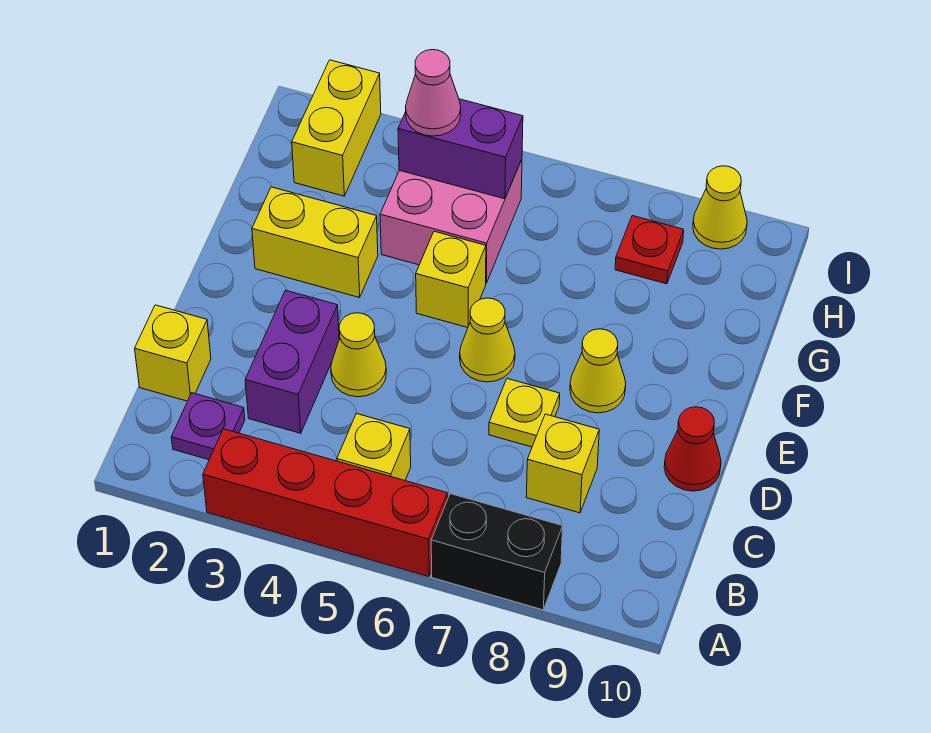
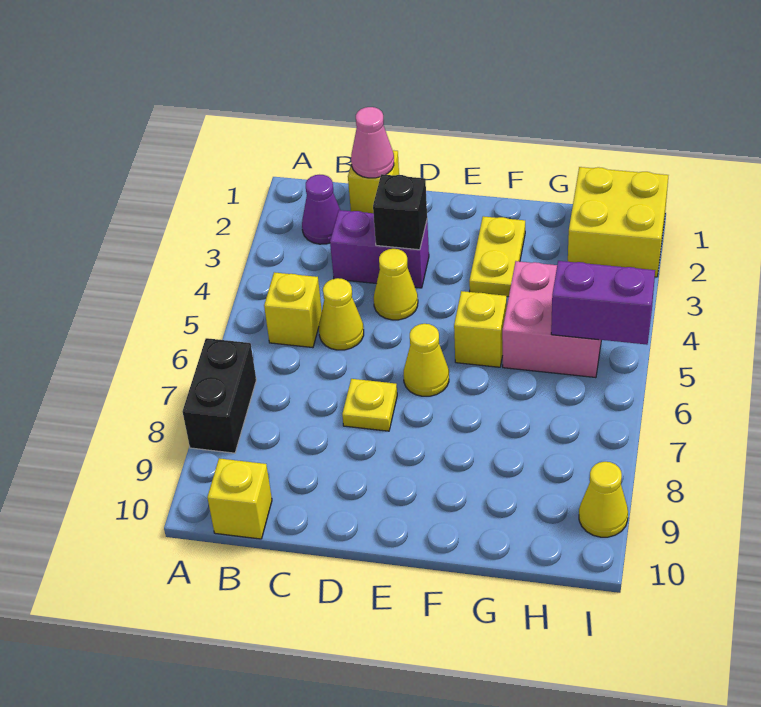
red 1x4 brick [203,429,447,577] -> none
purple 1x1 plate [171,393,245,460] -> purple 1x1 cone [302,175,340,244]
yellow 1x1 brick [526,414,599,513] -> yellow 1x1 brick moved to [207,458,272,539]
none -> black 1x1 brick [373,174,427,250]
red 1x1 cone [664,407,721,491] -> none
yellow 1x1 cone [570,329,626,413] -> yellow 1x1 cone moved to [319,278,364,350]
yellow 1x2 brick [252,187,378,298] -> yellow 1x2 plate [469,216,525,297]
yellow 1x2 brick [292,60,381,196] -> yellow 2x2 brick [568,167,668,277]
purple 1x2 brick [398,99,523,199] -> purple 1x2 brick turned to [551,261,655,345]
pink 1x1 cone [406,50,461,136] -> pink 1x1 cone moved to [351,107,394,178]
red 1x1 plate [615,216,684,284] -> none

